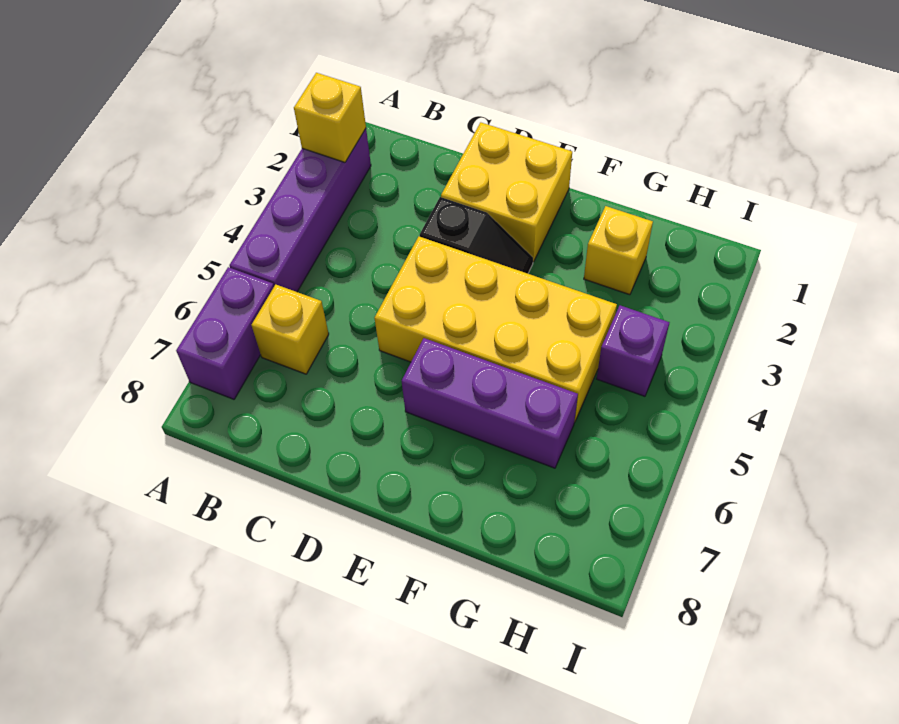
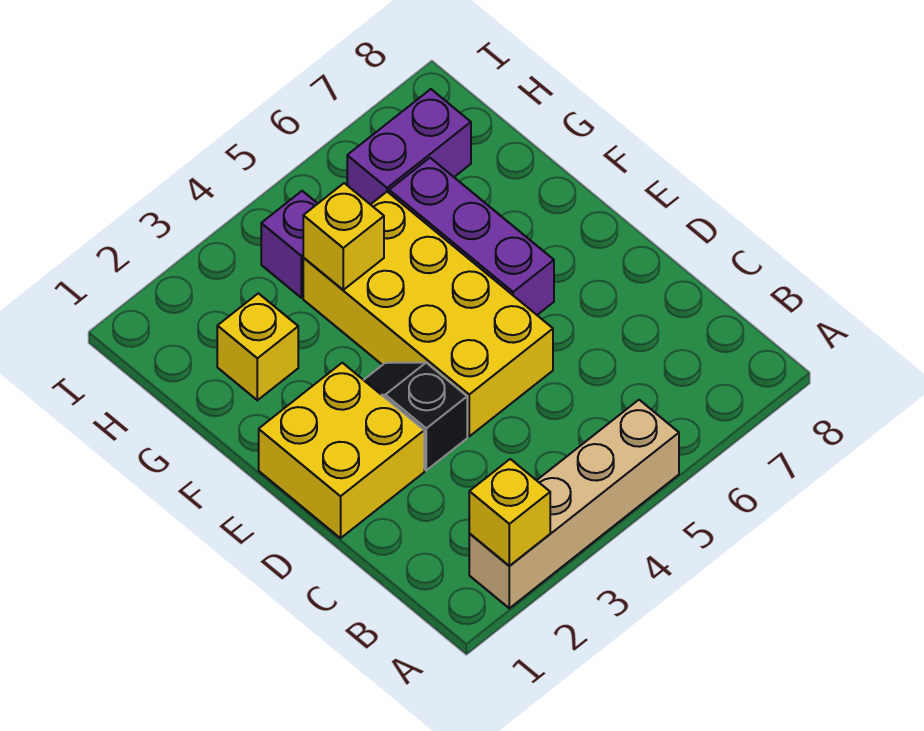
purple 1x4 brick [230,129,371,292] -> tan 1x4 brick [469,400,679,608]
purple 1x2 brick [176,267,274,399] -> purple 1x2 brick moved to [347,89,471,205]
yellow 1x1 brick [251,284,329,374] -> yellow 1x1 brick moved to [303,183,384,290]

